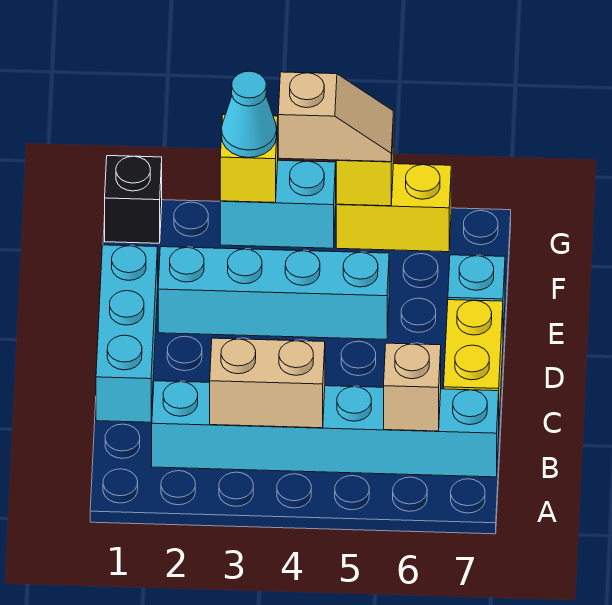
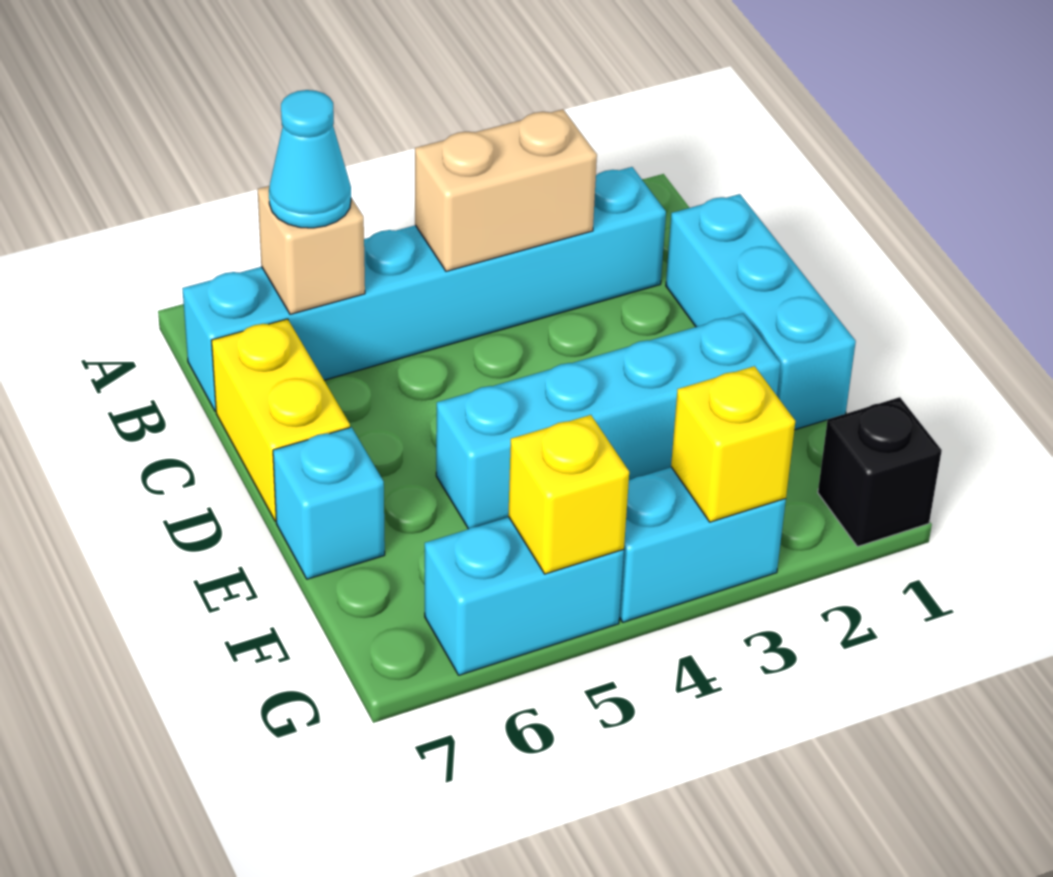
cyan 1x1 cone [221,71,277,158] -> cyan 1x1 cone moved to [269,90,351,228]
tan 1x2 slope [278,72,393,162] -> none
yellow 1x2 brick [336,164,451,252] -> cyan 1x2 brick [425,517,624,675]

